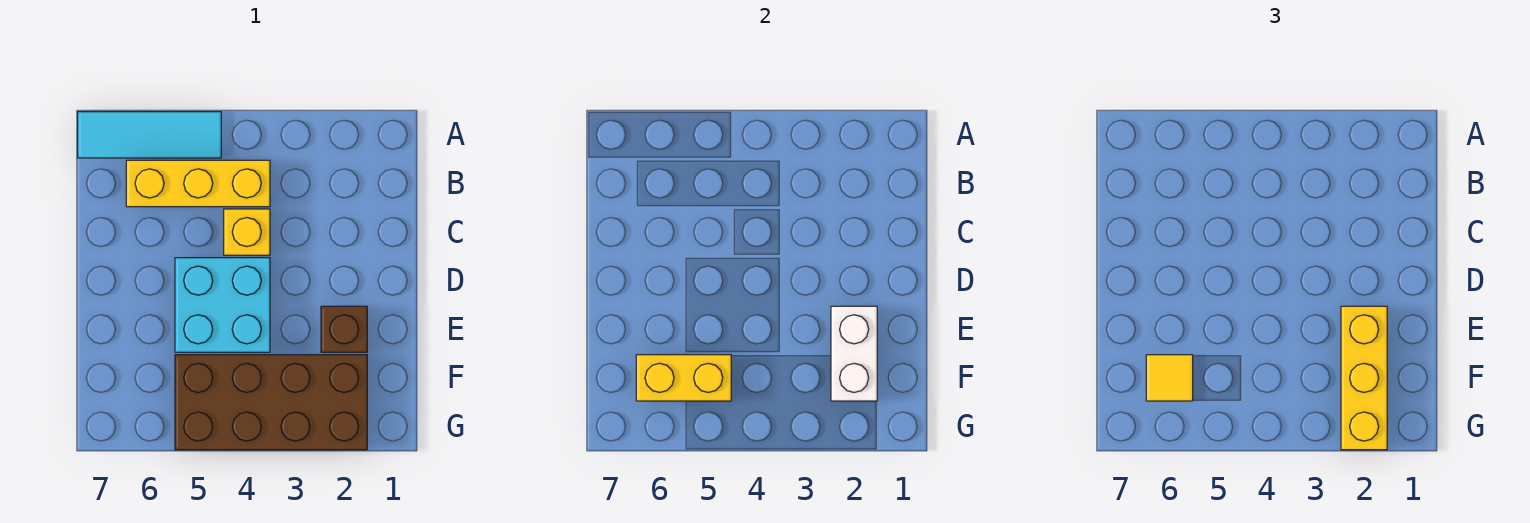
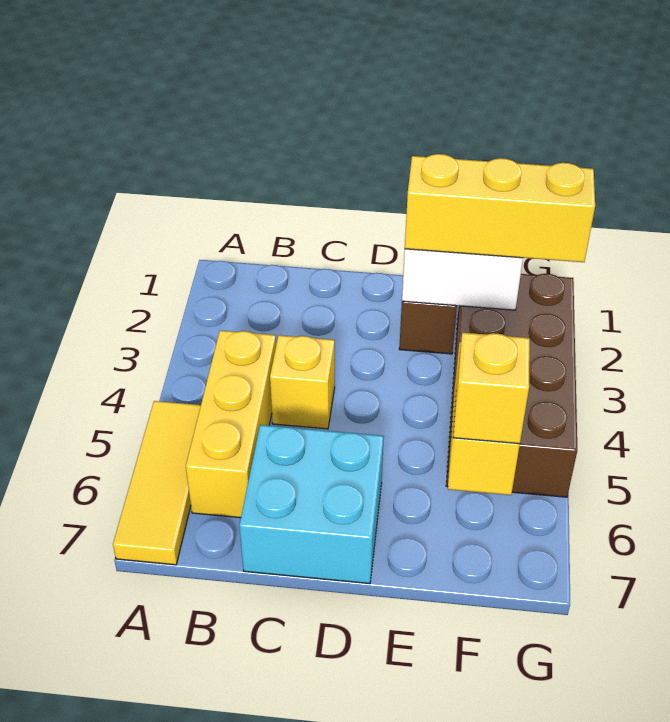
cyan 1x3 tile [78,112,221,158] -> yellow 1x3 tile [113,401,201,565]
cyan 2x2 brick [175,258,270,352] -> cyan 2x2 brick moved to [239,425,384,584]
yellow 1x1 tile [1146,355,1193,401] -> yellow 1x1 brick [453,333,530,444]

